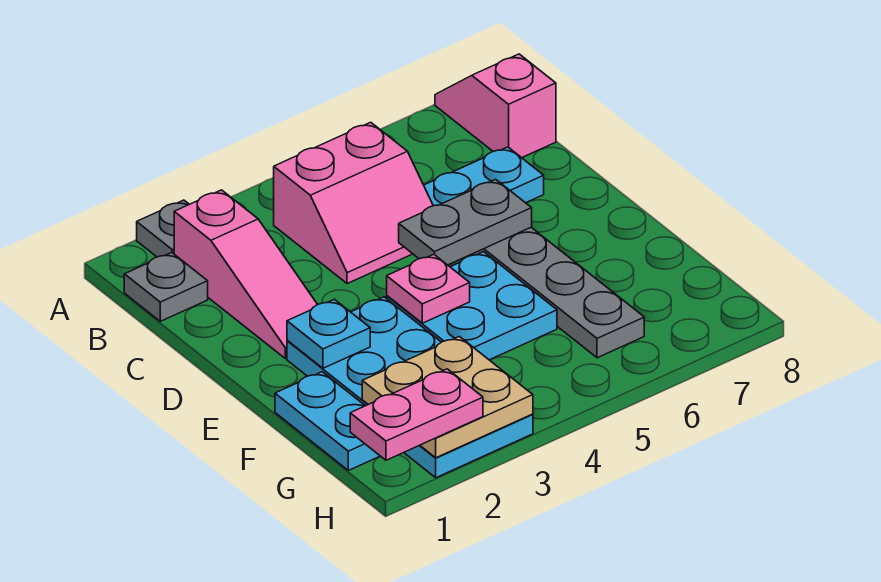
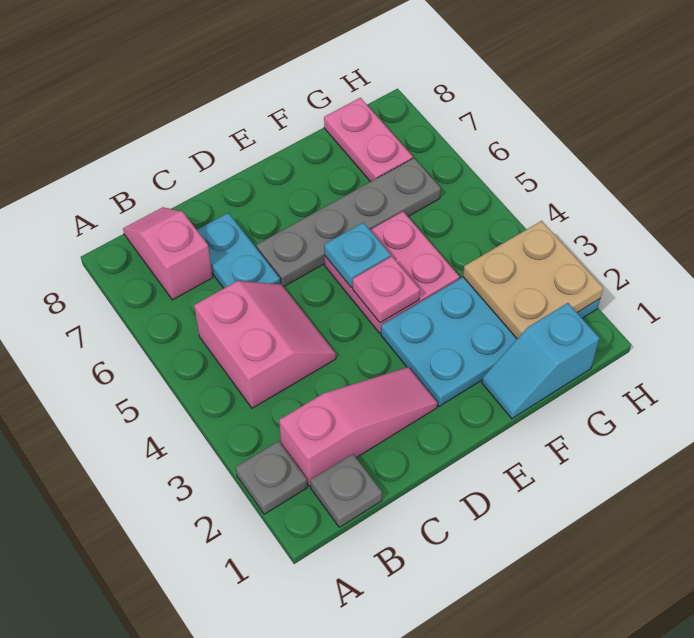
pink 1x2 slope [435,54,556,158] -> pink 1x2 slope turned to [123,207,213,300]
grey 1x2 plate [399,179,532,265] -> none
cyan 1x1 plate [287,299,370,368] -> cyan 1x1 plate moved to [324,222,391,287]
cyan 2x2 plate [387,252,557,360] -> pink 2x2 plate [325,212,459,333]
cyan 1x2 plate [275,372,380,470] -> cyan 1x2 slope [482,303,599,418]
pink 1x2 plate [350,369,483,460] -> pink 1x2 plate moved to [324,98,413,182]

